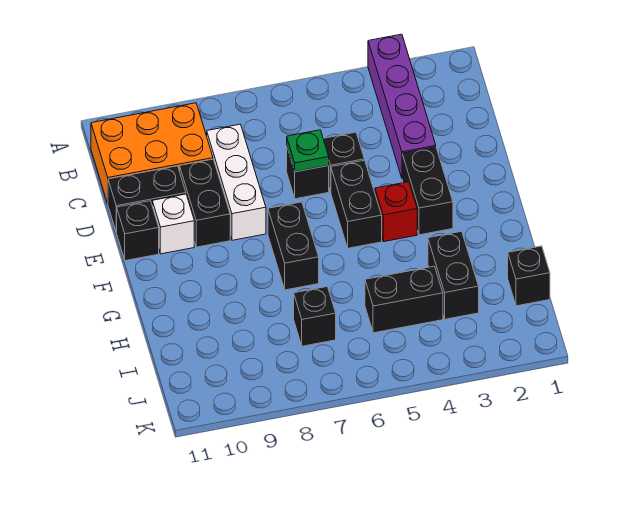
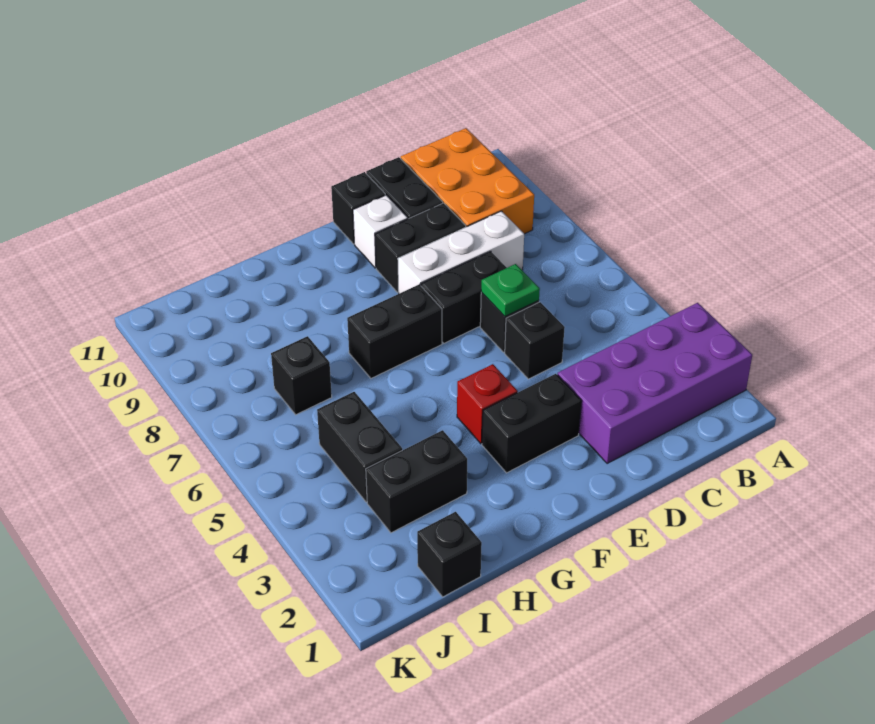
purple 1x4 brick [368,34,436,178] -> purple 2x4 brick [557,303,752,464]
black 1x2 brick [331,160,382,248] -> black 1x2 brick moved to [421,251,507,343]

